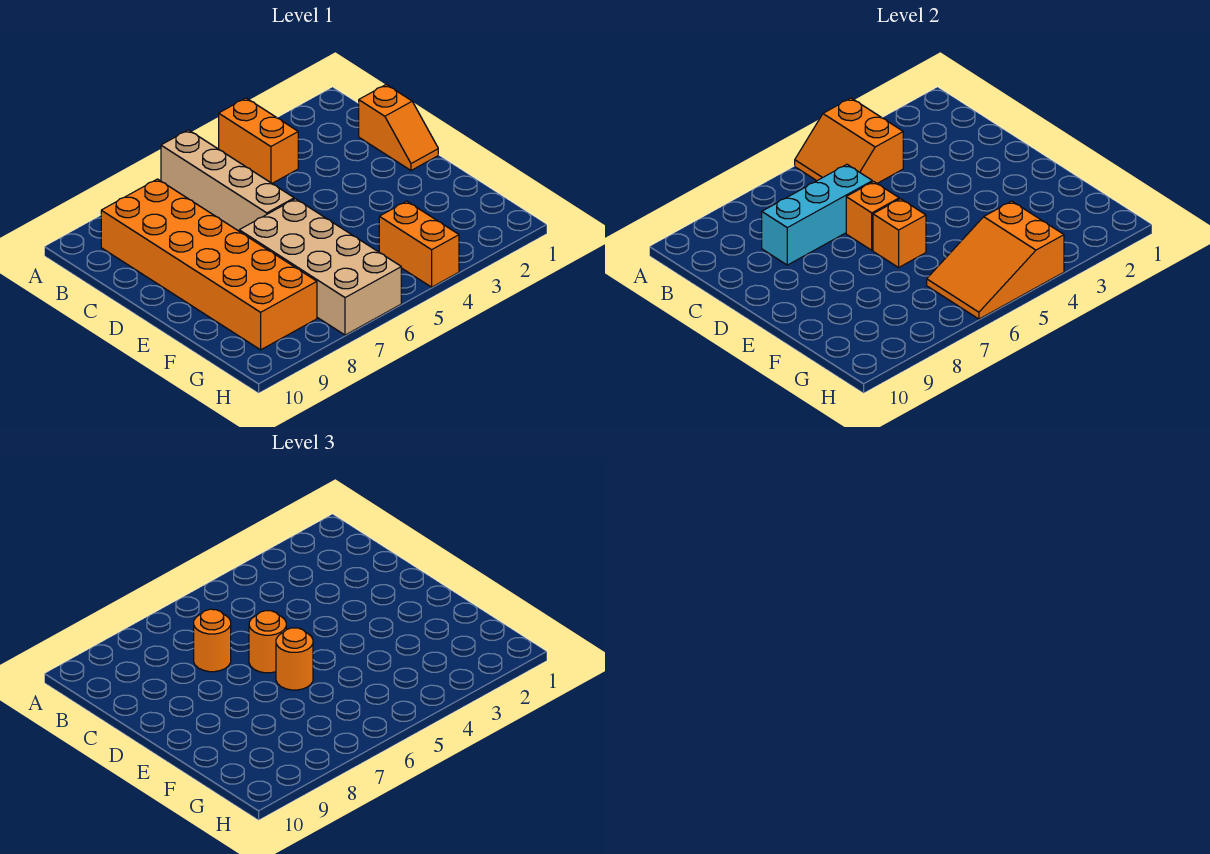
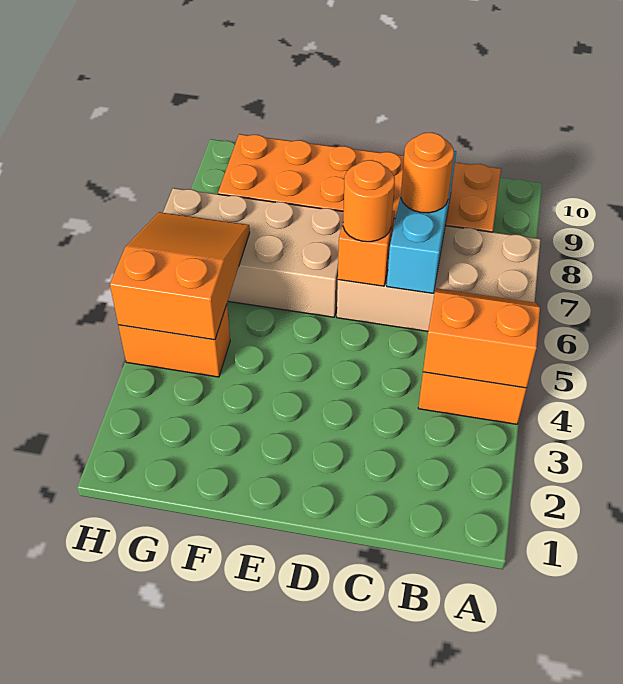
tan 1x4 brick [161,130,294,231] -> tan 2x4 brick [337,219,541,331]
orange 1x2 slope [359,85,438,170] -> none
orange 1x1 brick [873,199,926,267] -> none
orange 1x1 round brick [276,628,313,690] -> none

